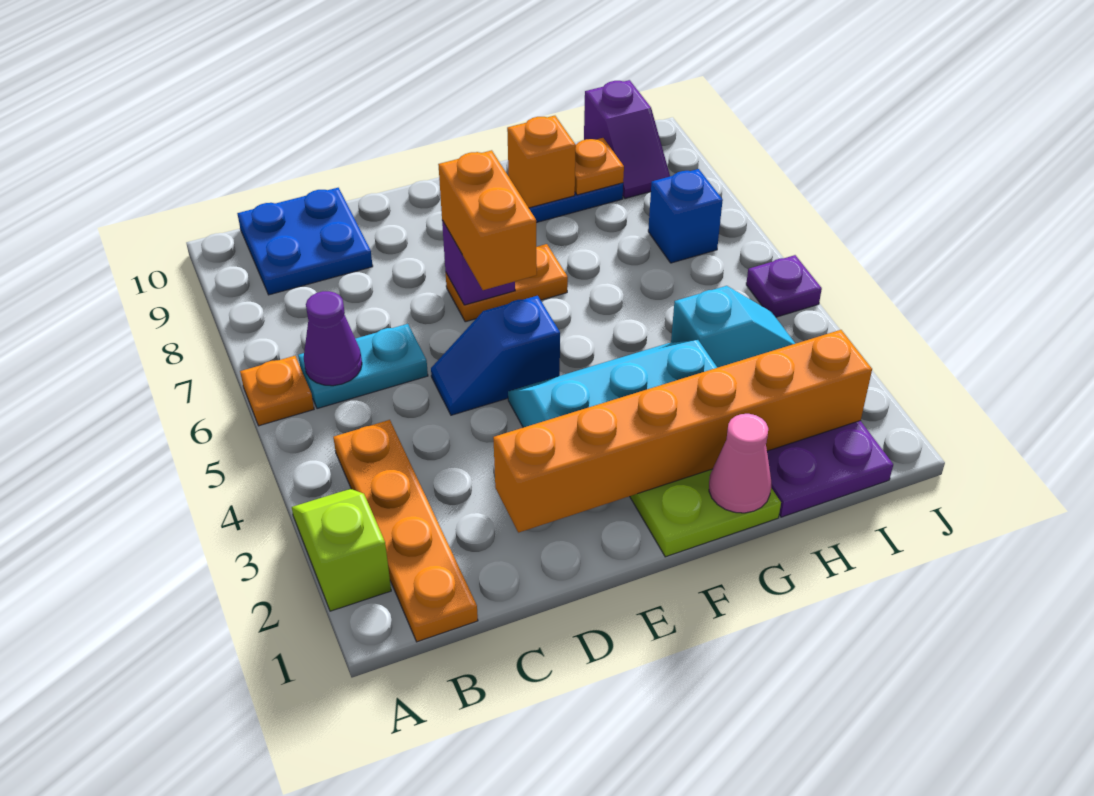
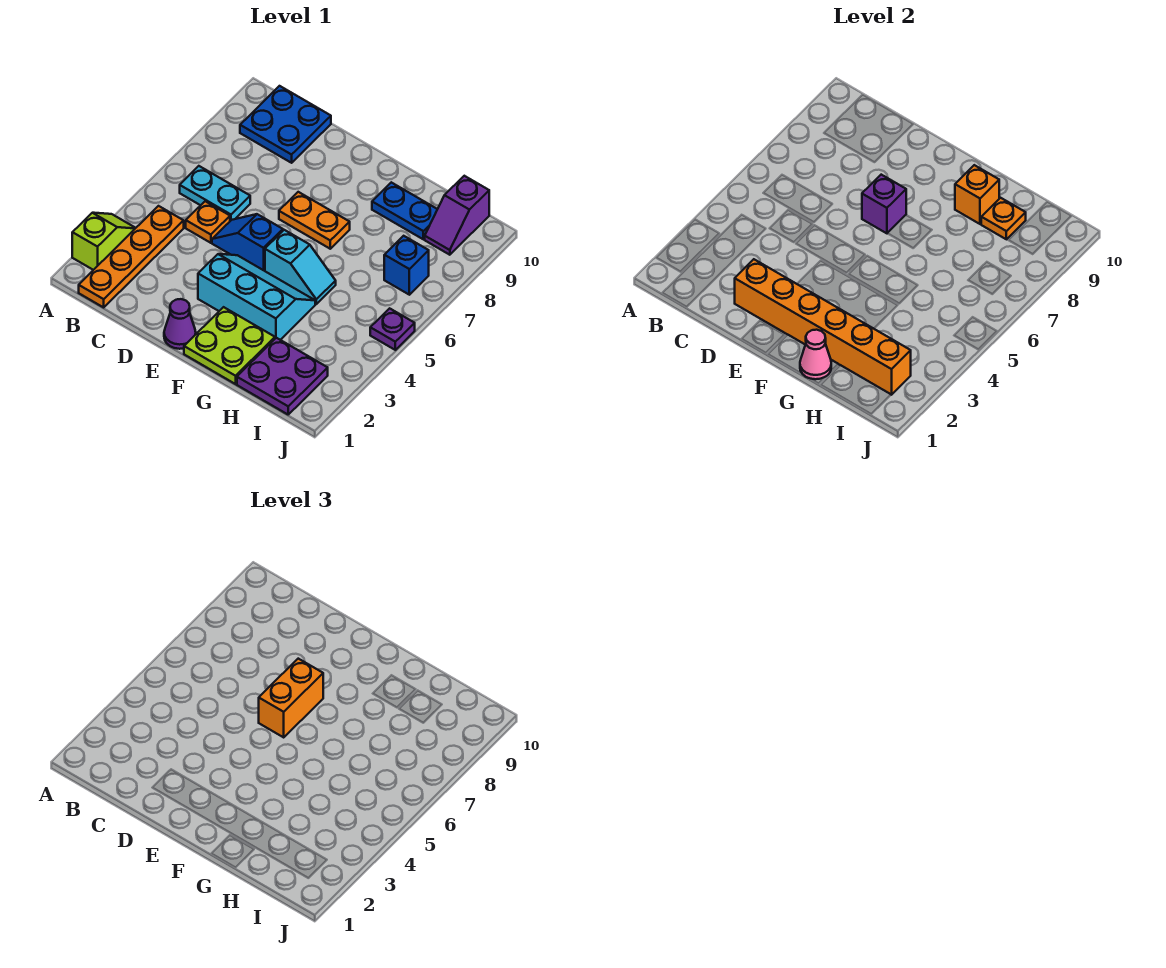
orange 1x1 plate [240,356,314,426] -> orange 1x1 plate moved to [186,201,230,243]
purple 1x1 cone [304,291,362,386] -> purple 1x1 cone moved to [164,299,196,349]
cyan 1x2 slope [671,286,795,368] -> cyan 1x2 slope moved to [265,230,336,304]

